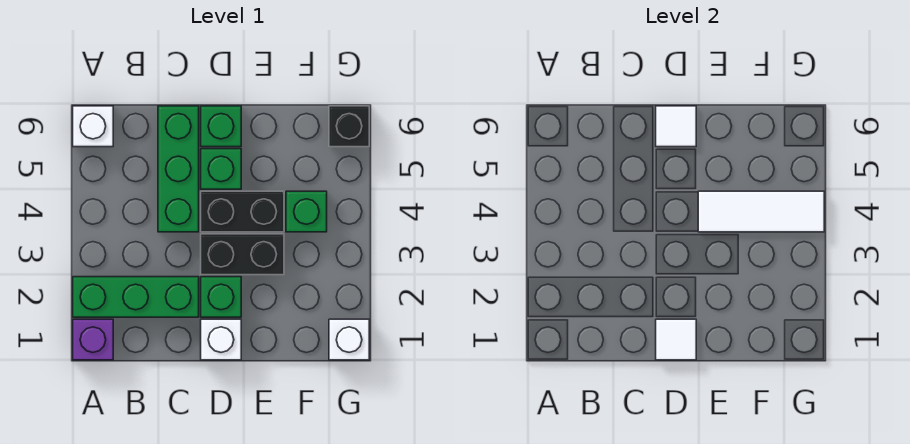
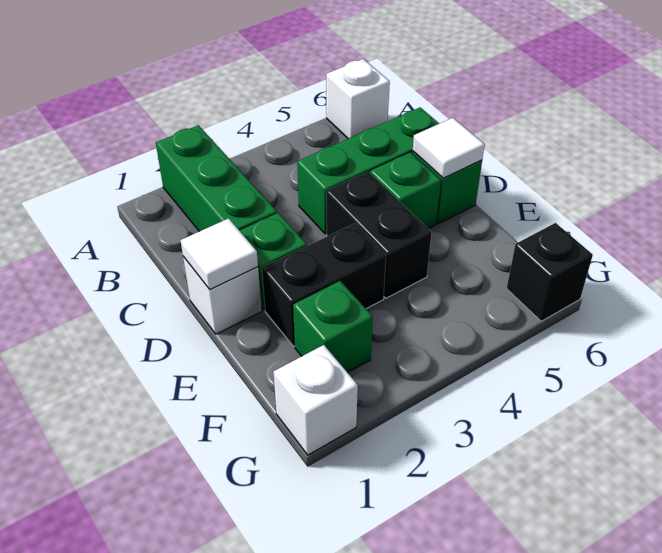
purple 1x1 brick [73,319,113,360] -> none
black 1x2 brick [201,234,284,275] -> black 1x2 brick turned to [262,223,386,346]
white 1x3 tile [698,191,824,232] -> none
green 1x1 brick [286,191,327,232] -> green 1x1 brick moved to [293,281,373,373]

